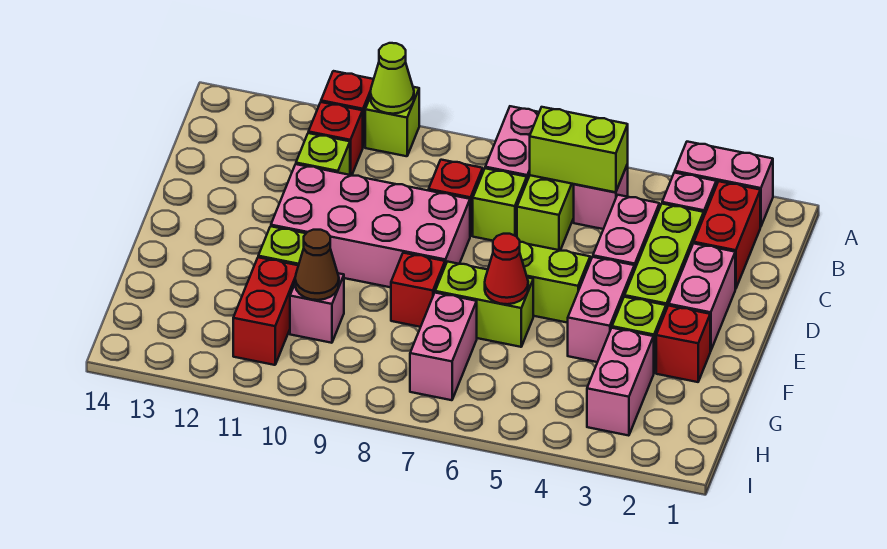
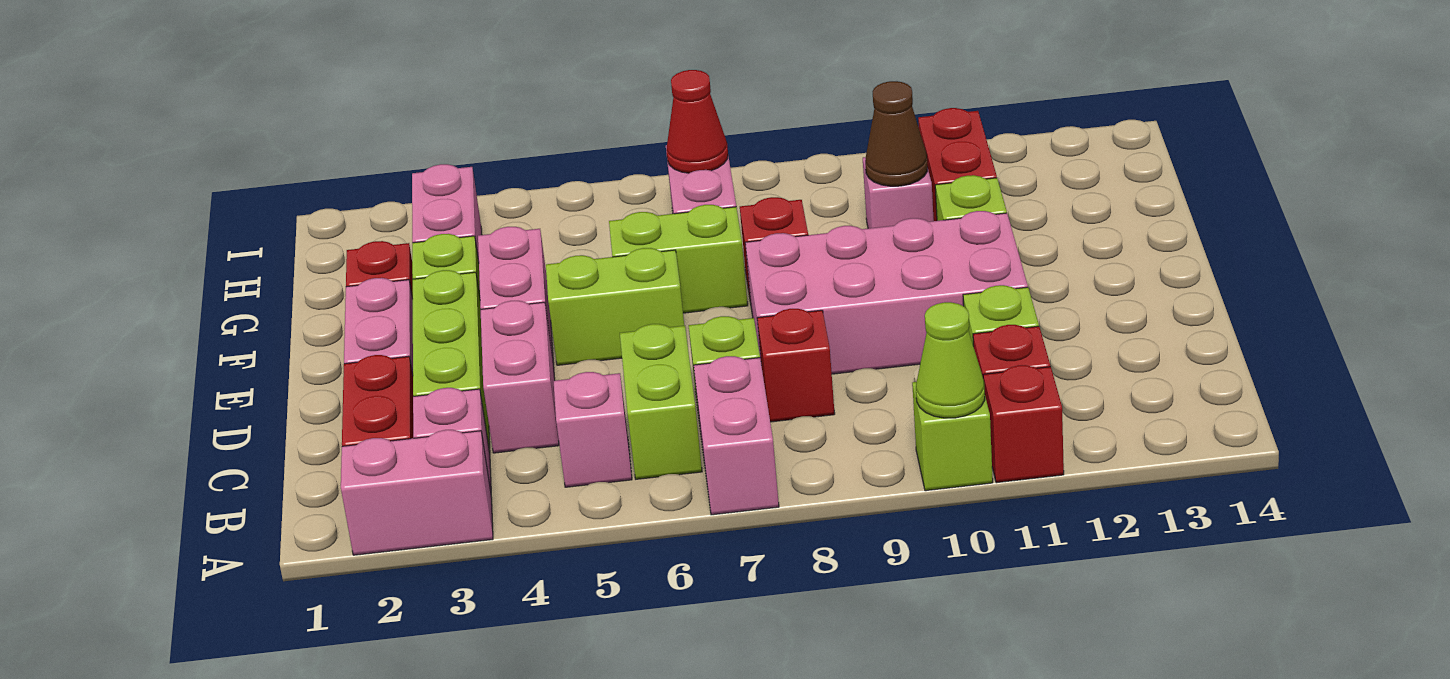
lime 1x2 brick [530,107,628,192] -> none
red 1x1 cone [485,234,528,304] -> red 1x1 cone moved to [666,70,728,173]

